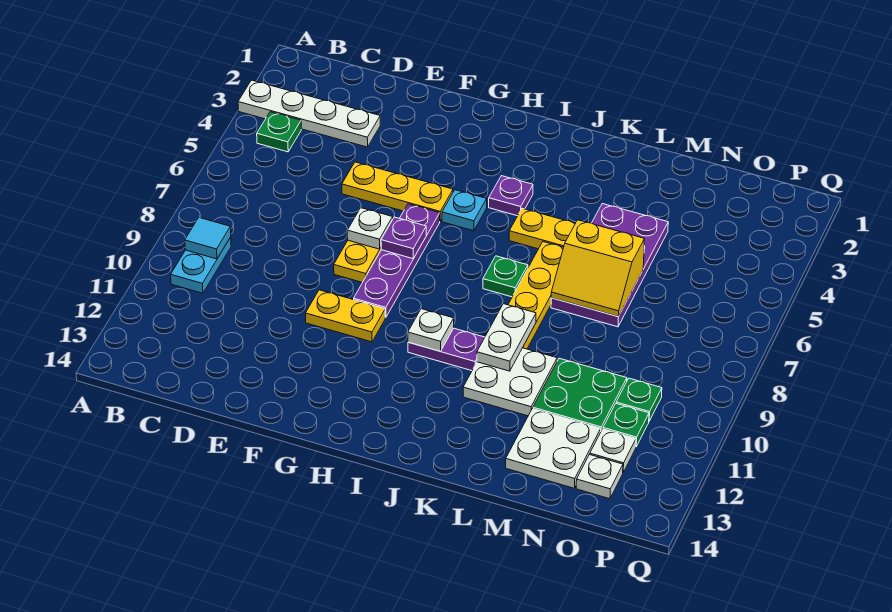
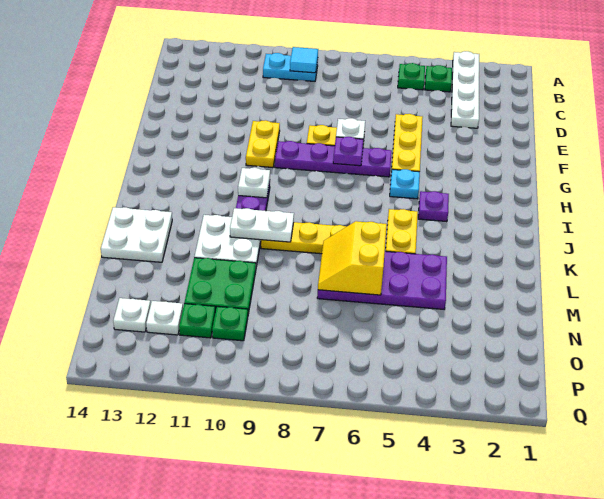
green 1x1 plate [483,256,528,297] -> green 1x1 plate moved to [398,63,425,90]
white 2x2 plate [506,409,601,488] -> white 2x2 plate moved to [101,207,172,262]

